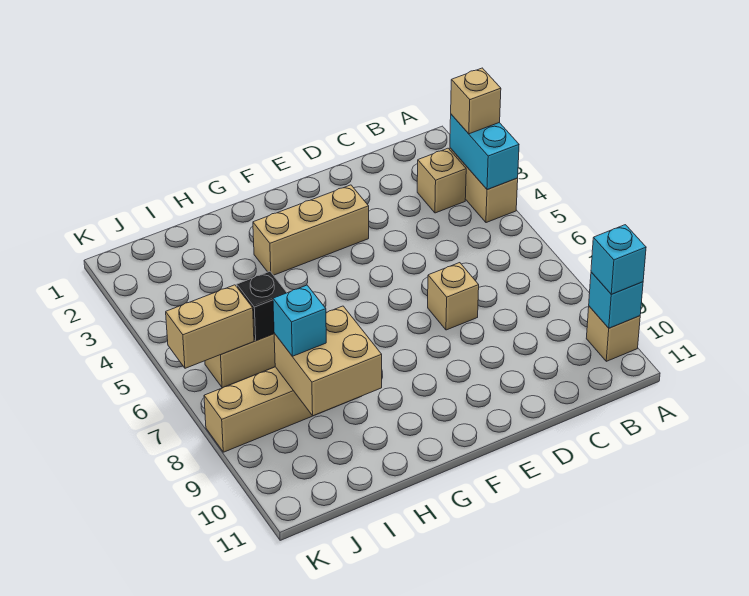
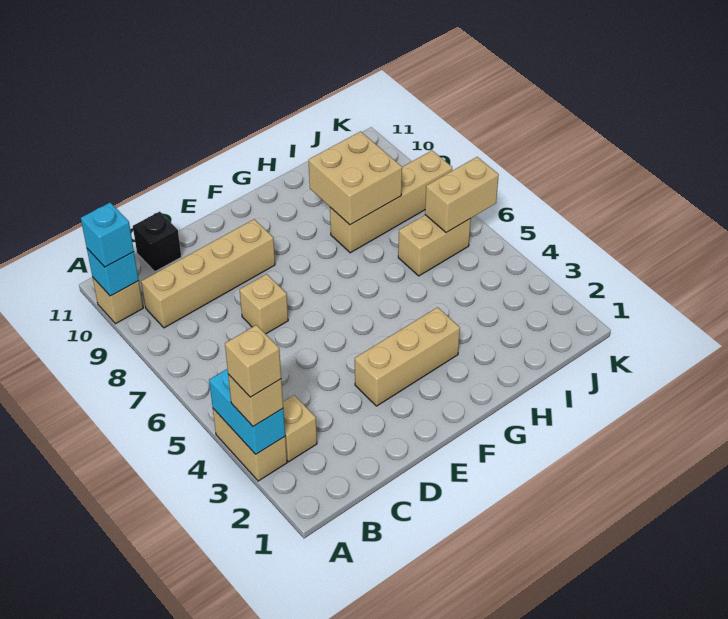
none -> tan 1x1 brick [225,325,281,397]
none -> tan 1x4 brick [141,219,275,328]
black 1x1 brick [237,272,287,340] -> black 1x1 brick moved to [133,212,181,271]
cyan 1x1 brick [273,285,326,356] -> none

